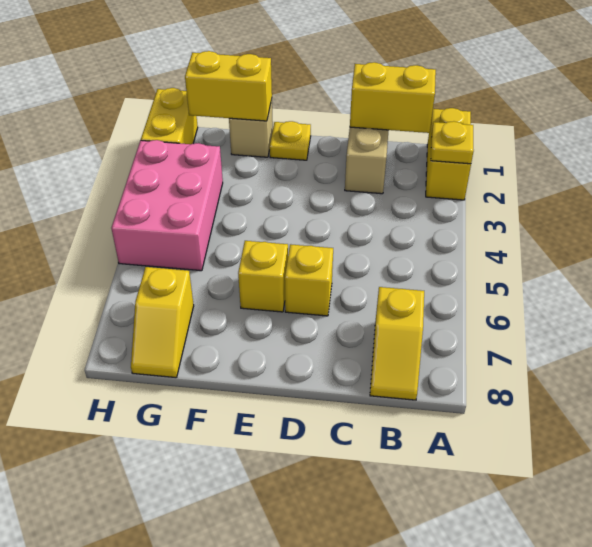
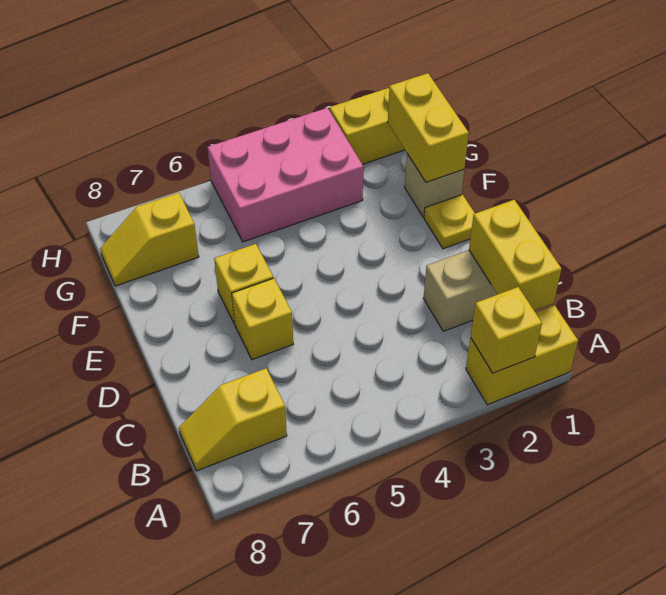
yellow 1x1 plate [431,121,474,164] -> yellow 1x1 brick [471,287,542,373]

